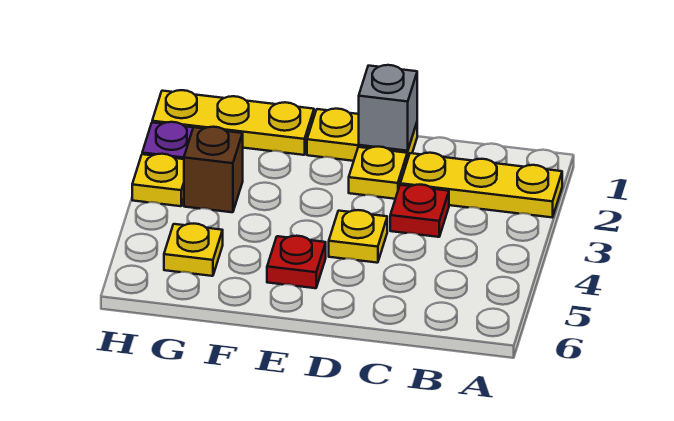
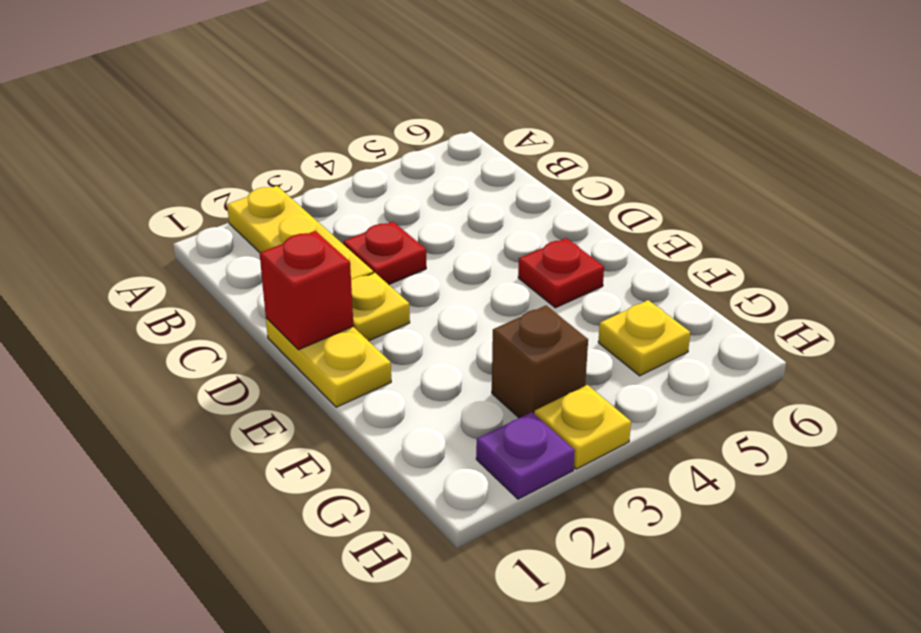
grey 1x1 brick [359,65,417,151] -> red 1x1 brick [260,231,354,350]
yellow 1x1 plate [329,210,387,263] -> none
yellow 1x3 plate [152,90,314,155] -> none

